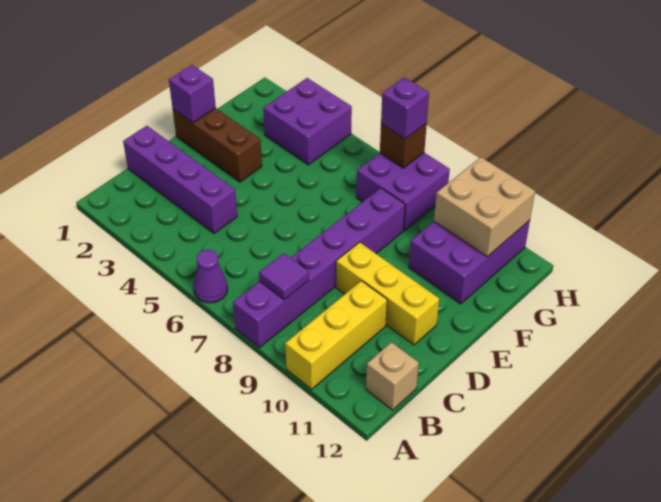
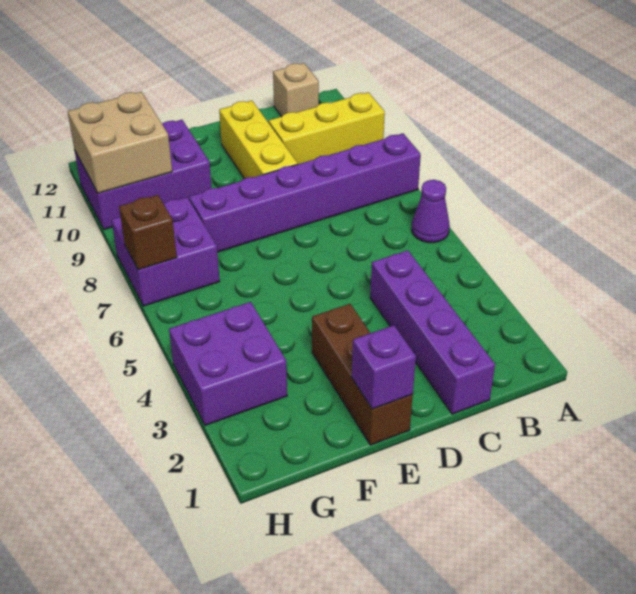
purple 1x1 tile [259,253,309,300] -> none
purple 1x1 brick [381,77,429,139] -> none

